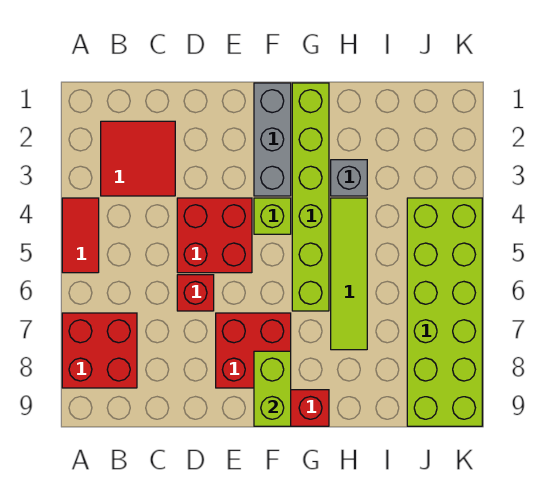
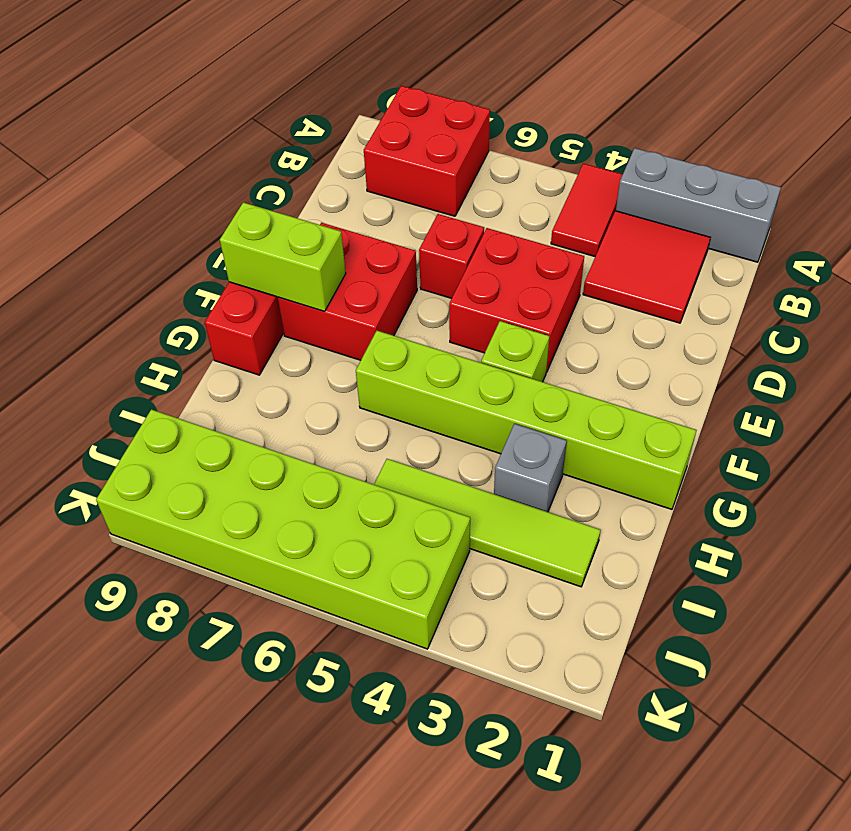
red 1x2 tile [62,198,99,273] -> red 1x2 tile turned to [551,164,623,256]
grey 1x3 brick [254,83,291,196] -> grey 1x3 brick moved to [616,148,781,262]
lime 1x4 tile [331,198,367,350] -> lime 1x4 tile moved to [374,459,601,587]

